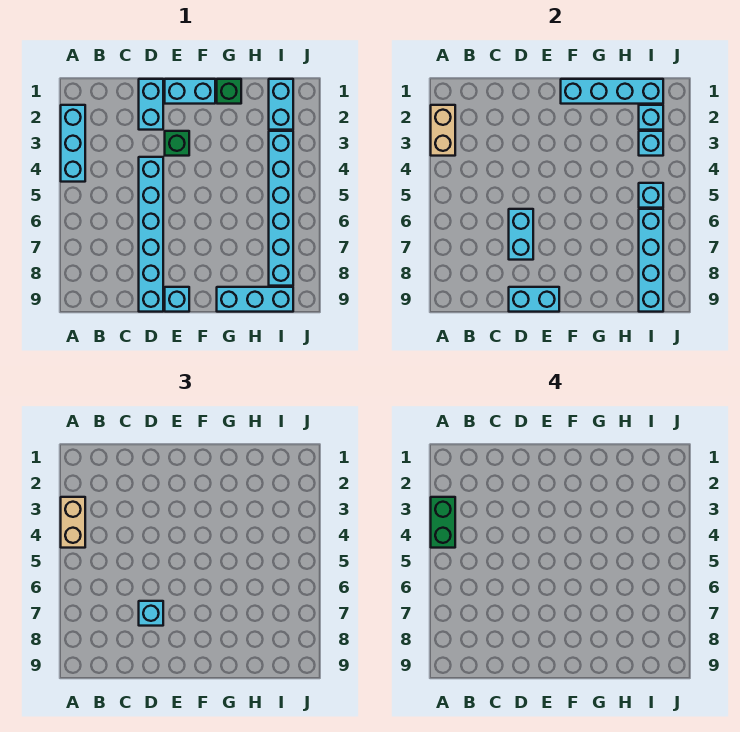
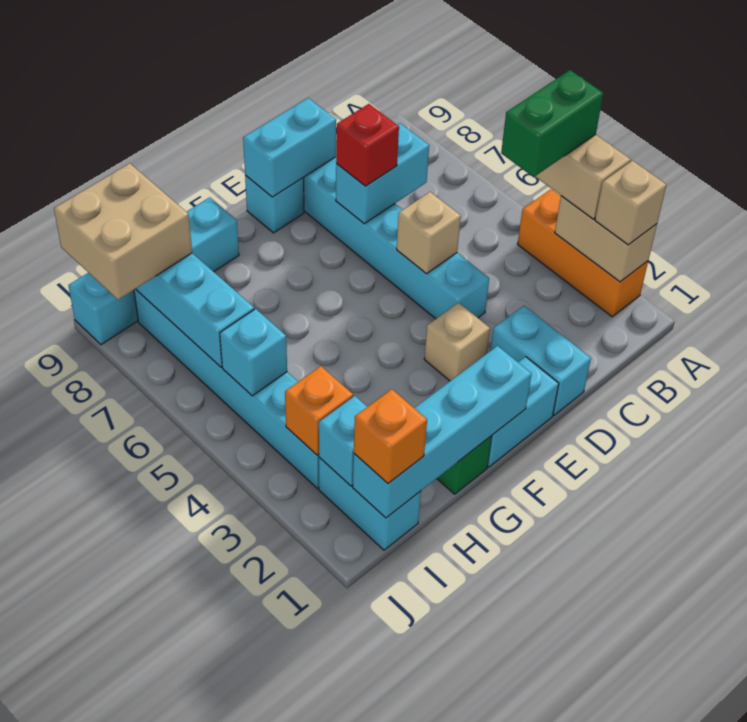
cyan 1x3 brick [61,105,85,182] -> orange 1x3 brick [518,189,648,317]
none -> tan 1x1 brick [595,161,666,245]
green 1x2 brick [431,497,455,548] -> green 1x2 brick turned to [501,70,603,177]
none -> tan 1x1 brick [397,192,461,274]
cyan 1x2 brick [509,209,533,260] -> cyan 1x2 brick turned to [336,123,429,224]
cyan 1x1 brick [139,601,163,626] -> red 1x1 brick [336,104,399,186]
green 1x1 brick [165,131,189,156] -> tan 1x1 brick [424,303,490,381]
cyan 1x3 brick [217,287,293,312] -> cyan 1x4 brick [68,197,239,345]
none -> orange 1x1 brick [354,389,427,483]
cyan 1x1 brick [639,131,663,156] -> orange 1x1 brick [285,366,353,455]
none -> tan 2x2 brick [54,163,192,300]

